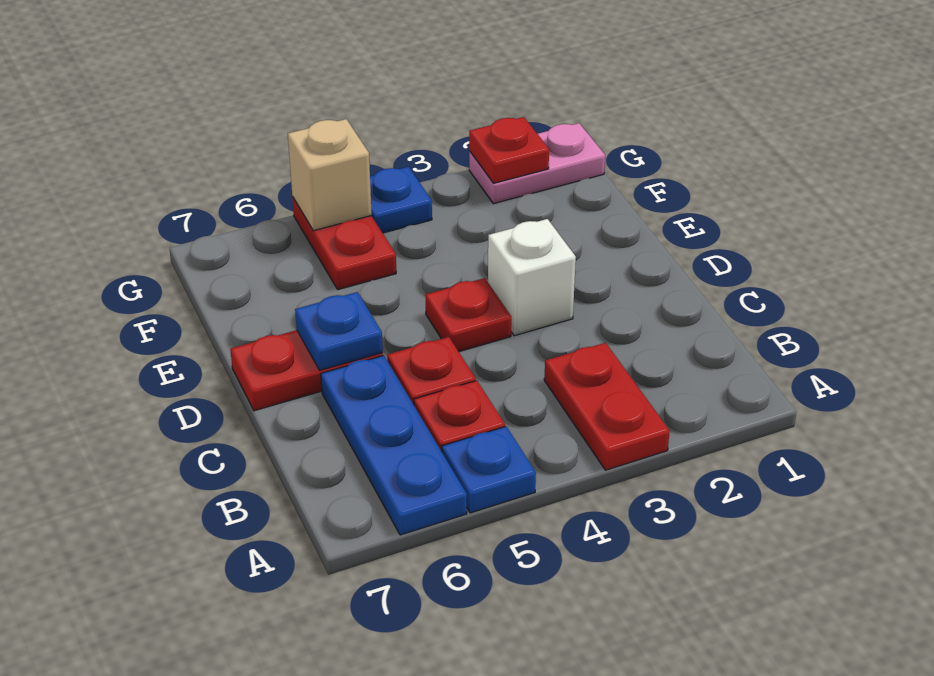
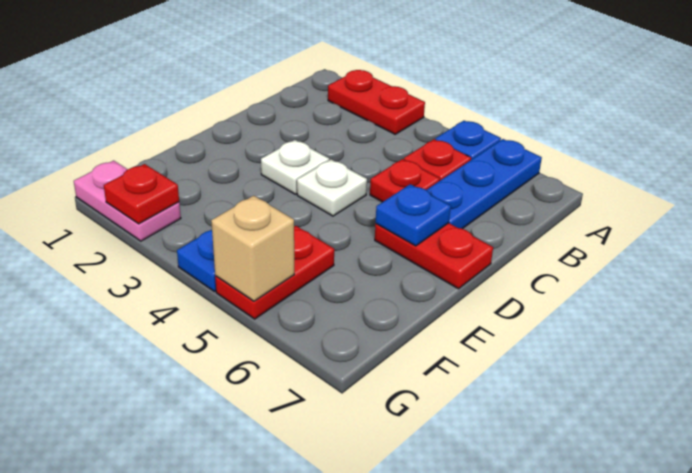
red 1x2 plate [544,343,670,470] -> red 1x2 plate turned to [328,70,425,134]
white 1x1 brick [488,219,576,336] -> white 1x1 plate [261,140,329,194]
red 1x1 plate [425,278,511,352] -> white 1x1 plate [297,160,367,216]

